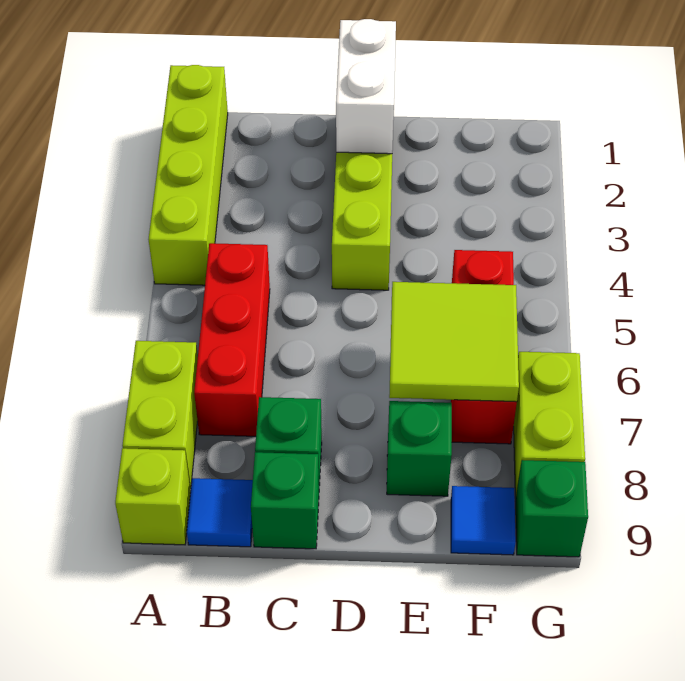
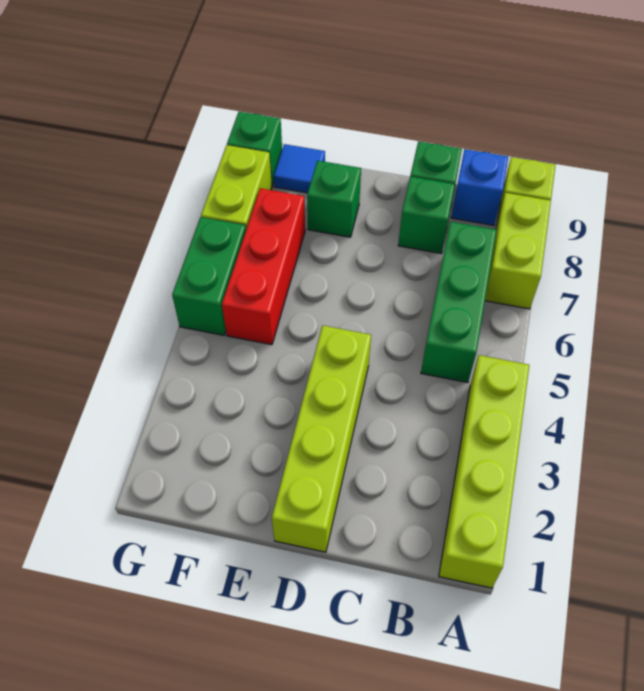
red 1x3 brick [194,243,270,436] -> green 1x3 brick [421,222,496,383]
blue 1x1 tile [187,478,253,547] -> blue 1x1 brick [451,149,508,226]
white 1x2 brick [336,19,396,154] -> none
lime 2x2 tile [389,282,519,402] -> none
none -> green 1x2 brick [172,217,246,335]

